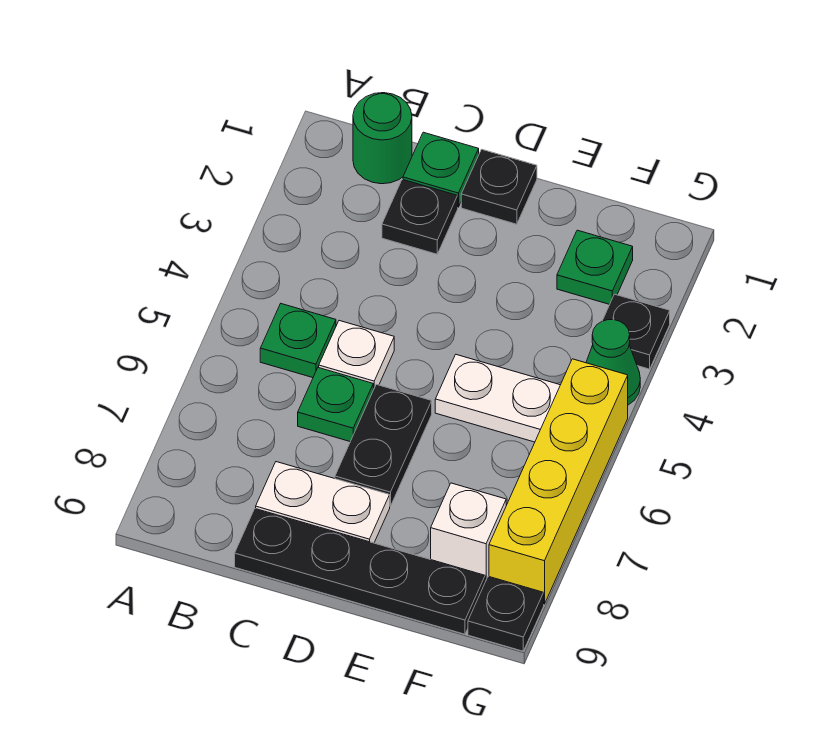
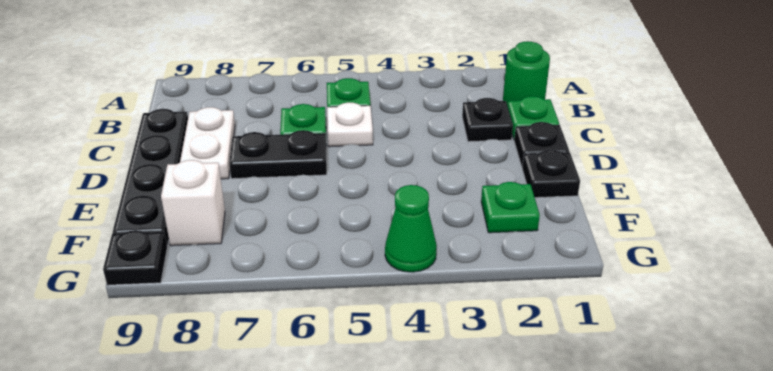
white 1x2 plate [435,355,560,442] -> none
black 1x1 plate [602,294,670,369] -> black 1x1 plate moved to [522,150,580,198]
yellow 1x4 brick [489,359,628,604] -> none

